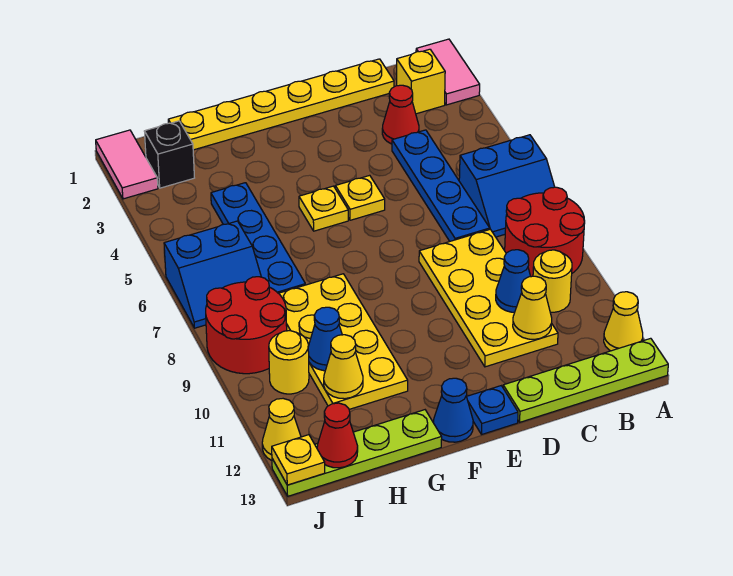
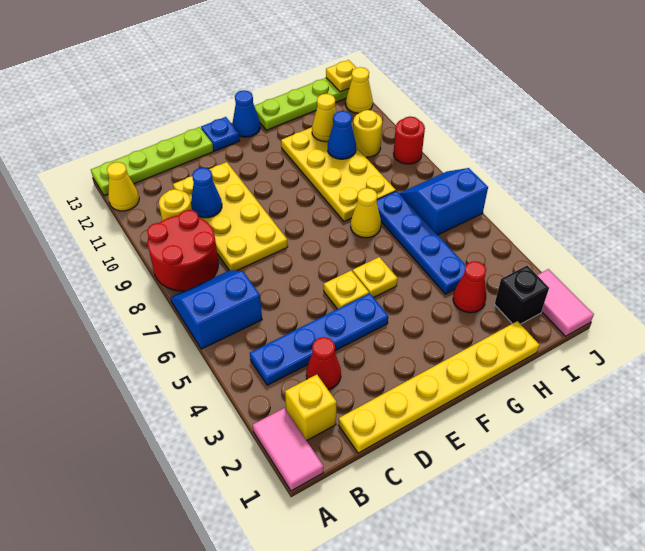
blue 1x4 plate [392,130,490,241] -> blue 1x4 plate turned to [250,293,388,385]
yellow 1x1 cone [513,276,552,339] -> yellow 1x1 cone moved to [351,188,381,238]
red 2x2 round brick [206,277,287,374] -> red 1x1 round brick [393,117,425,164]
red 1x1 cone [317,403,358,468] -> red 1x1 cone moved to [453,261,486,313]

